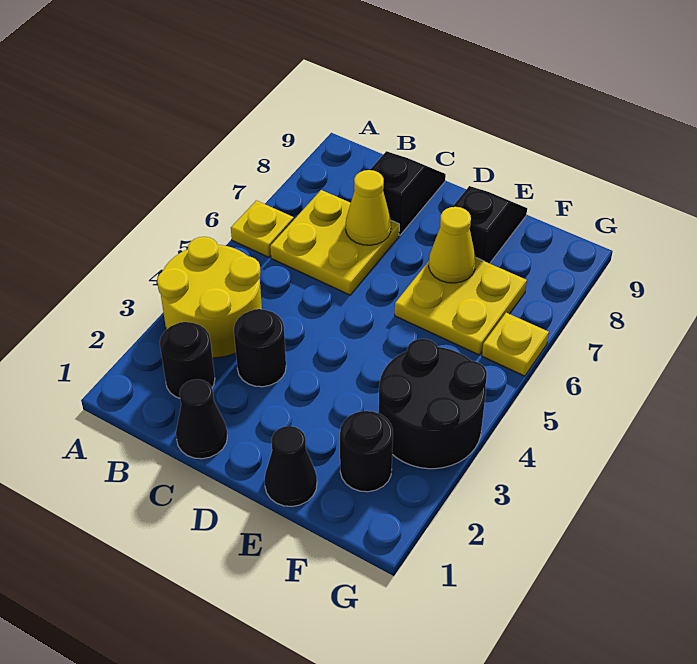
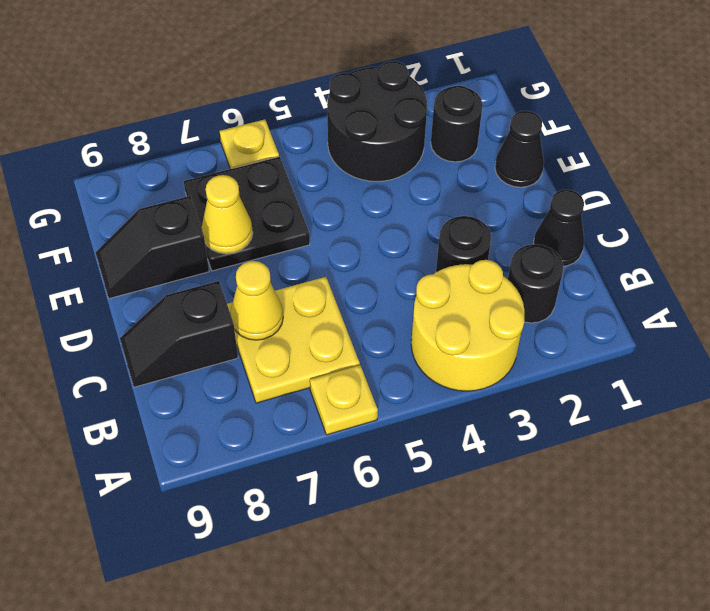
yellow 2x2 plate [395,258,527,355] -> black 2x2 plate [184,157,310,271]

